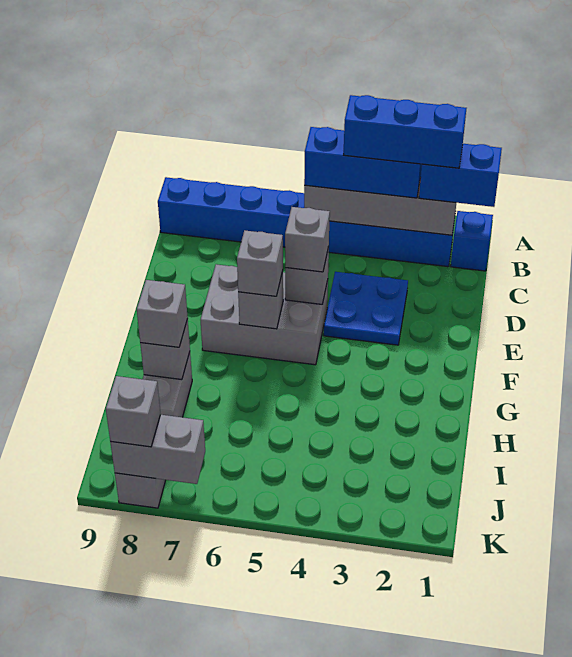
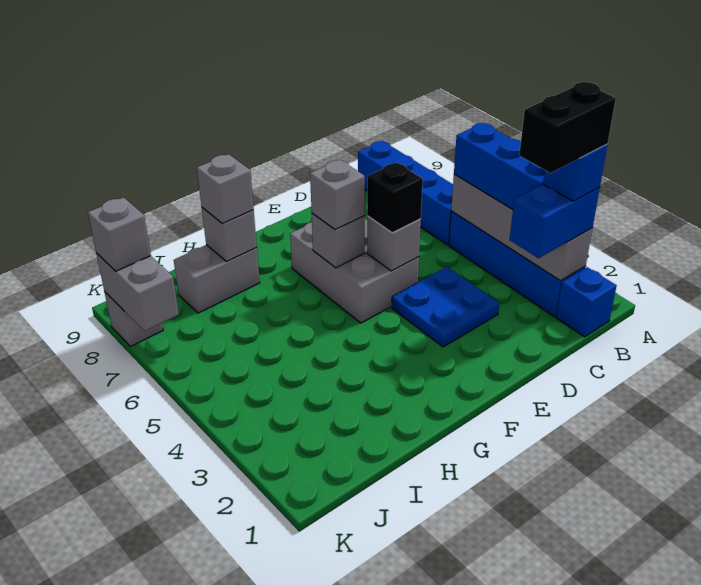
blue 1x2 brick [419,144,502,207] -> blue 1x2 brick turned to [510,184,600,258]
blue 1x3 brick [344,95,466,168] -> blue 1x1 brick [543,144,608,201]
none -> black 1x2 brick [519,82,616,173]
grey 1x1 brick [285,207,330,272] -> black 1x1 brick [367,163,423,233]

